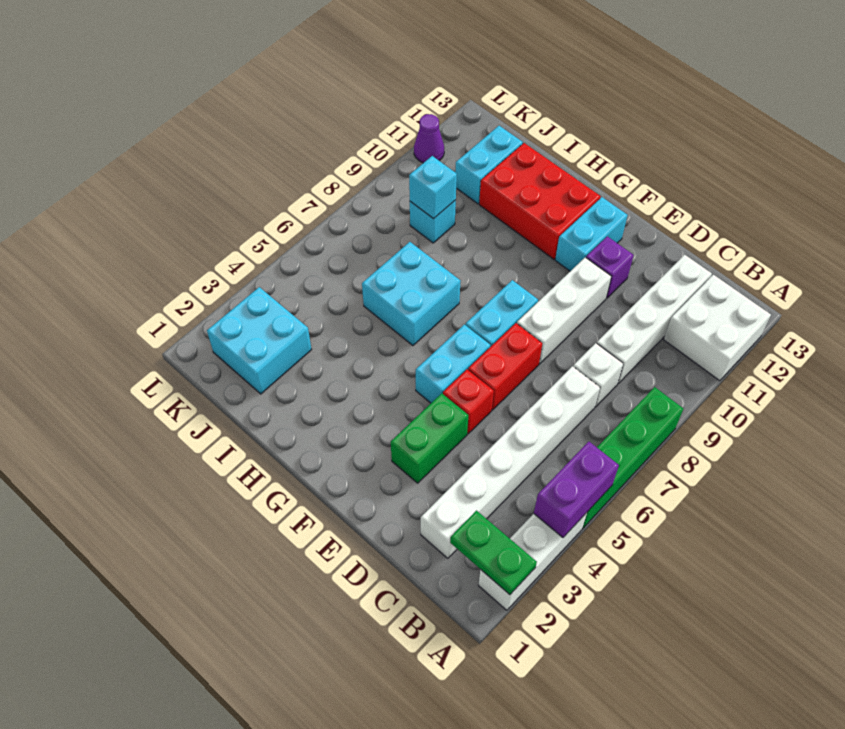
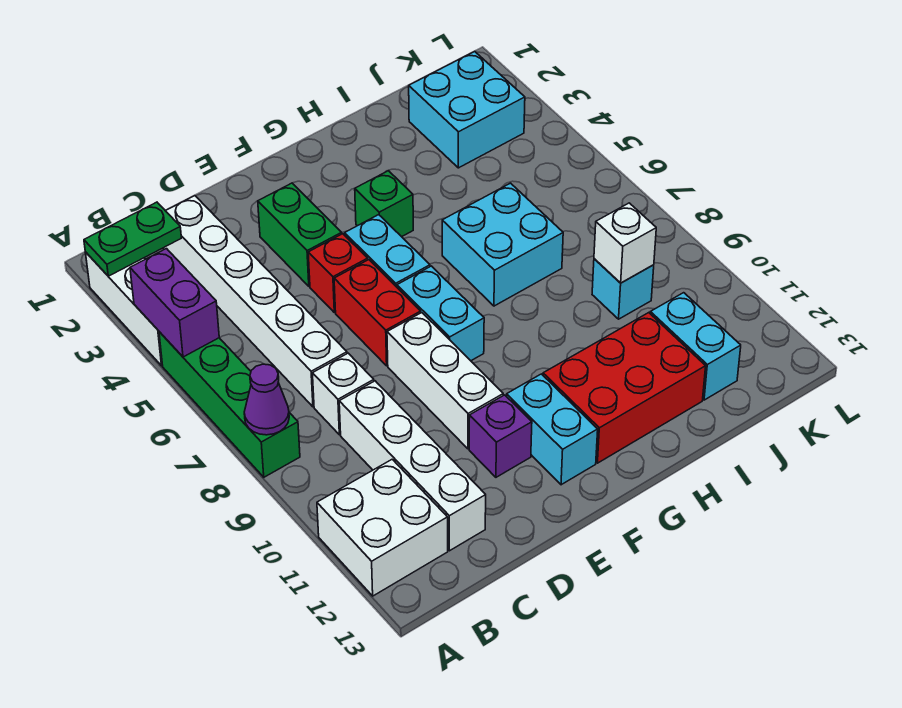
none -> green 1x1 brick [355,171,413,237]
cyan 1x1 brick [409,156,457,219] -> white 1x1 brick [594,203,656,283]
purple 1x1 cone [414,114,444,163] -> purple 1x1 cone moved to [244,364,289,435]

